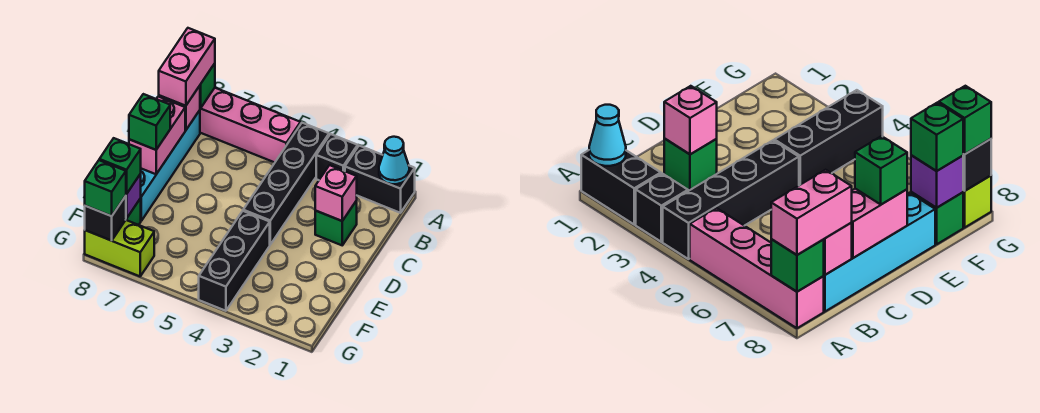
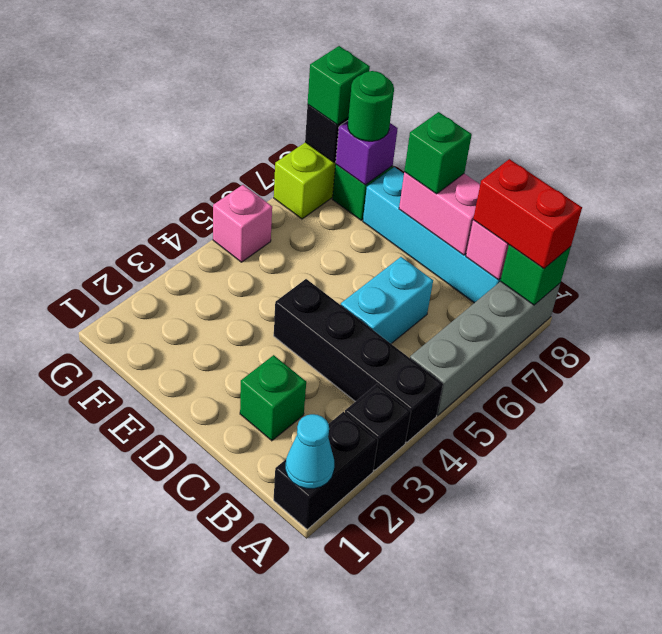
pink 1x4 brick [200,88,300,162] -> grey 1x4 brick [410,281,560,416]
pink 1x2 brick [159,28,215,106] -> red 1x2 brick [473,159,582,269]
pink 1x1 brick [315,165,357,221] -> pink 1x1 brick moved to [213,185,272,262]
none -> cyan 1x2 brick [341,257,433,344]
black 1x3 brick [199,211,270,311] -> none
green 1x1 brick [99,138,141,194] -> green 1x1 round brick [348,71,394,141]

